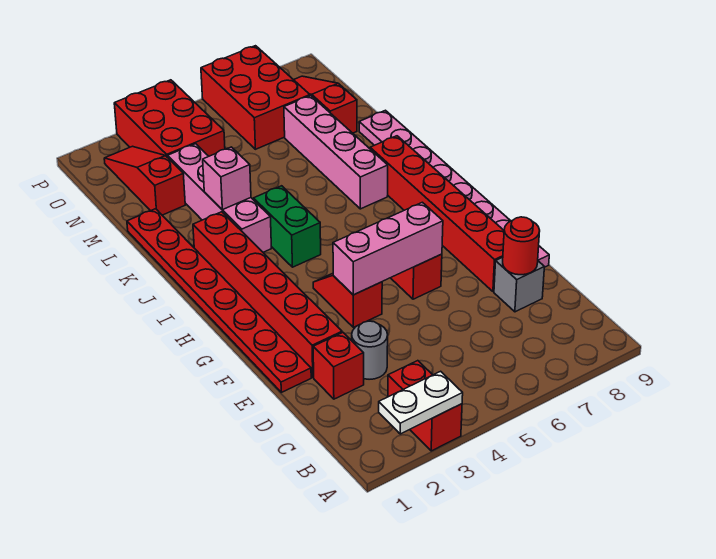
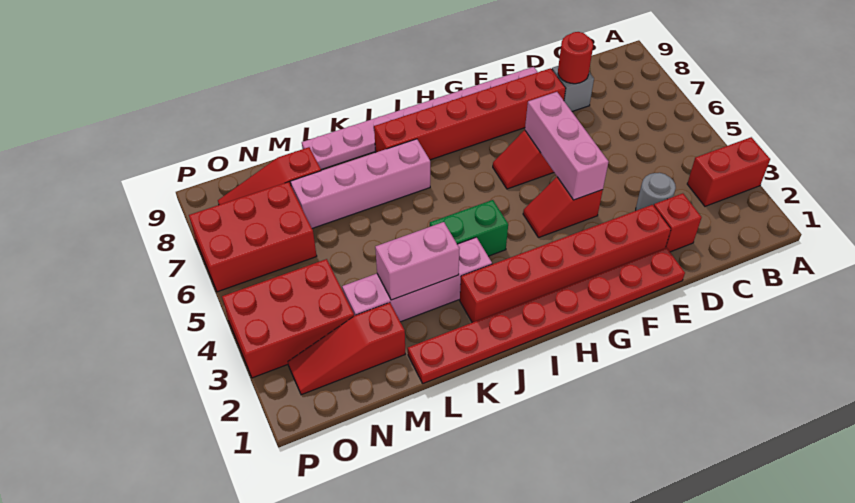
white 1x2 plate [379,371,463,434] -> none
pink 1x1 brick [203,147,251,210] -> pink 1x2 brick [375,222,460,300]

